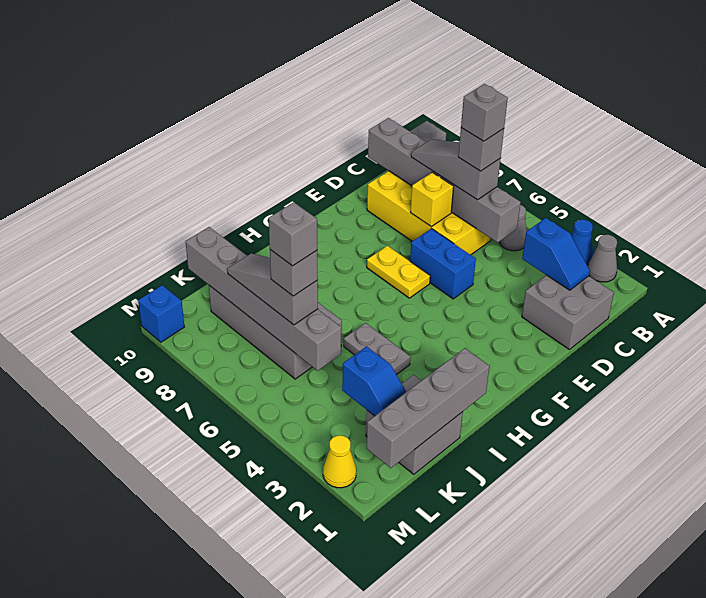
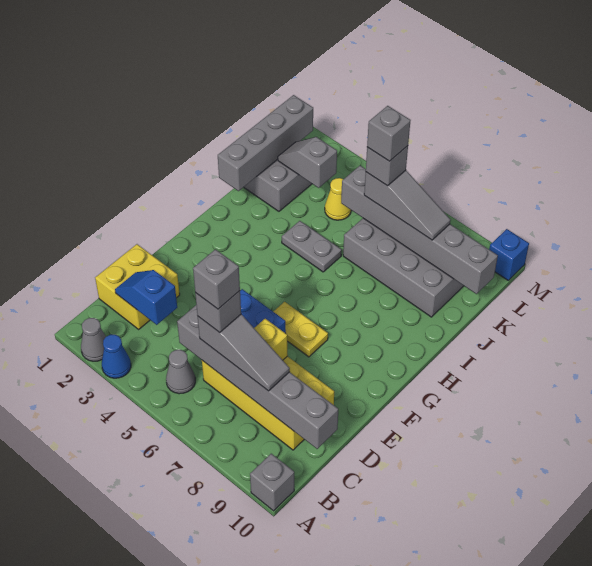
grey 2x2 brick [522,275,614,349] -> yellow 2x2 brick [95,244,180,329]
blue 1x2 slope [342,346,406,416] -> grey 1x2 slope [278,137,337,188]
yellow 1x1 cone [323,436,356,488] -> yellow 1x1 cone moved to [325,178,351,220]

